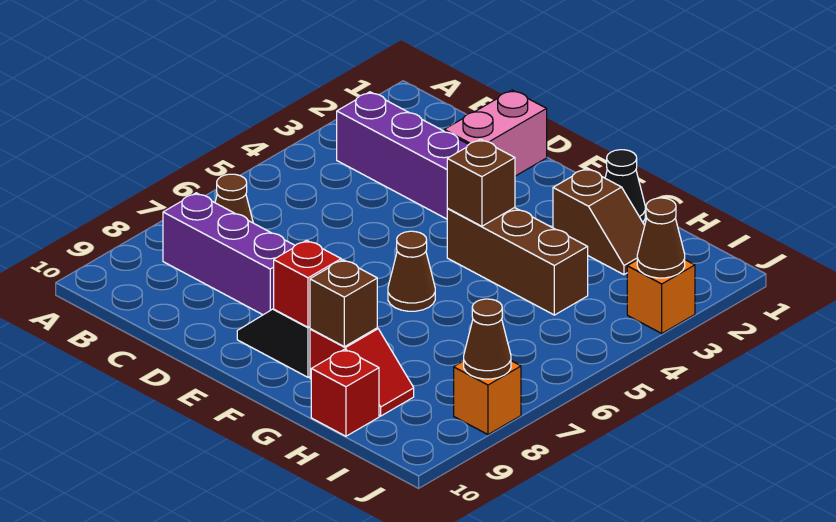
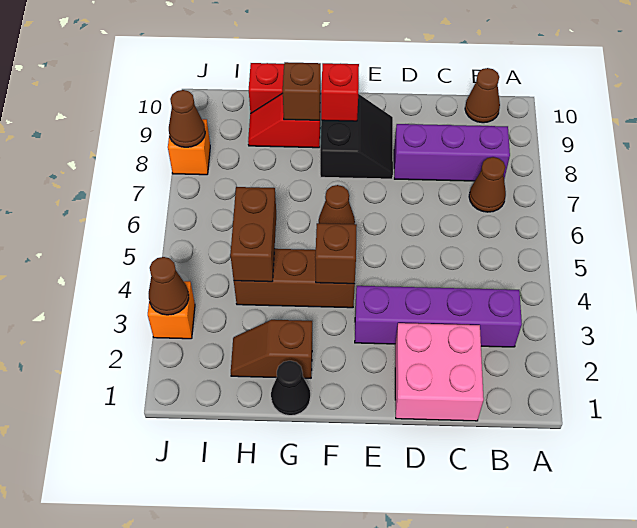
none -> brown 1x1 cone [465,68,500,123]
pink 1x2 brick [444,90,547,176] -> pink 2x2 brick [395,323,484,421]
none -> brown 1x2 brick [230,187,276,282]

